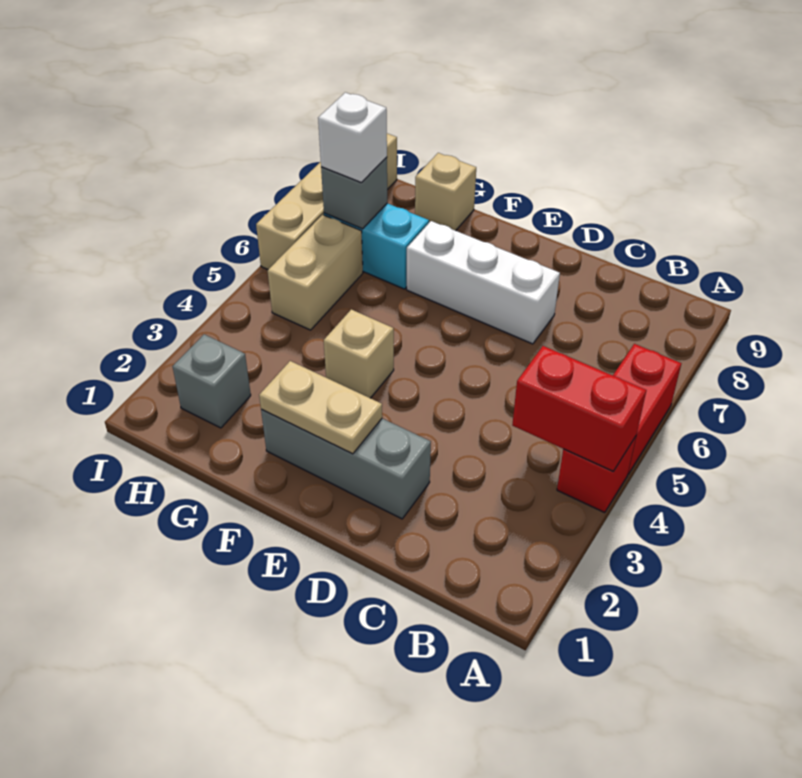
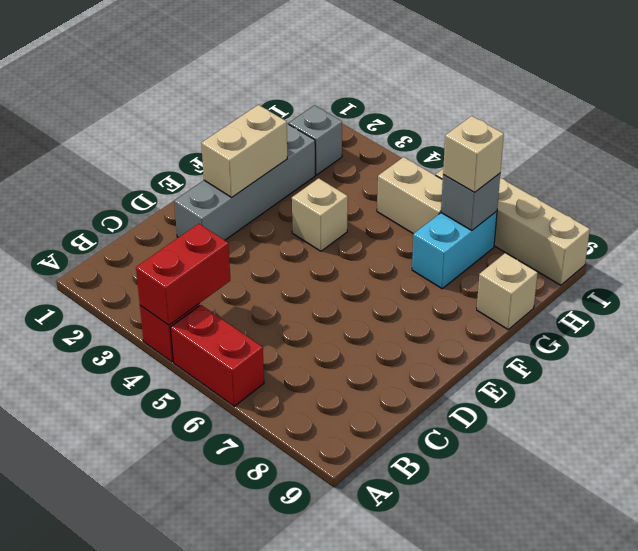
grey 1x3 brick [261,409,431,519] -> grey 1x4 brick [174,124,315,240]
white 1x3 brick [407,221,560,344] -> none
tan 1x2 plate [259,361,382,454] -> tan 1x2 brick [201,105,287,197]
white 1x1 brick [318,92,387,183] -> tan 1x1 brick [443,116,504,193]

